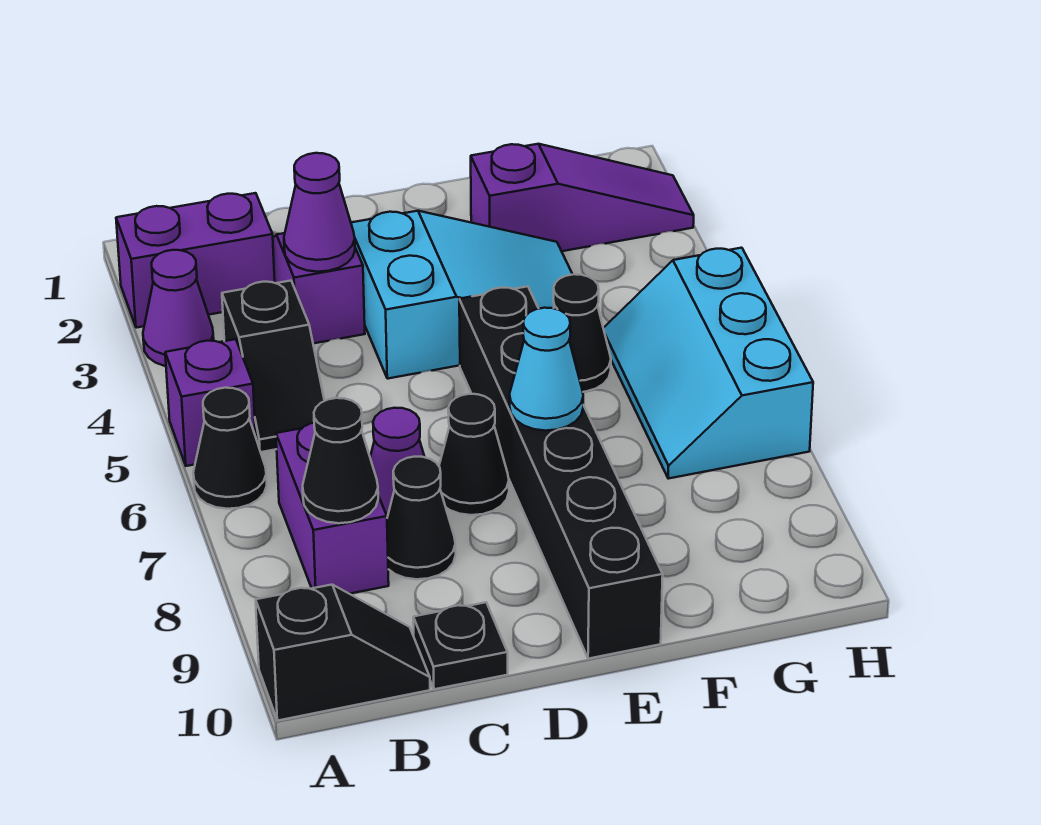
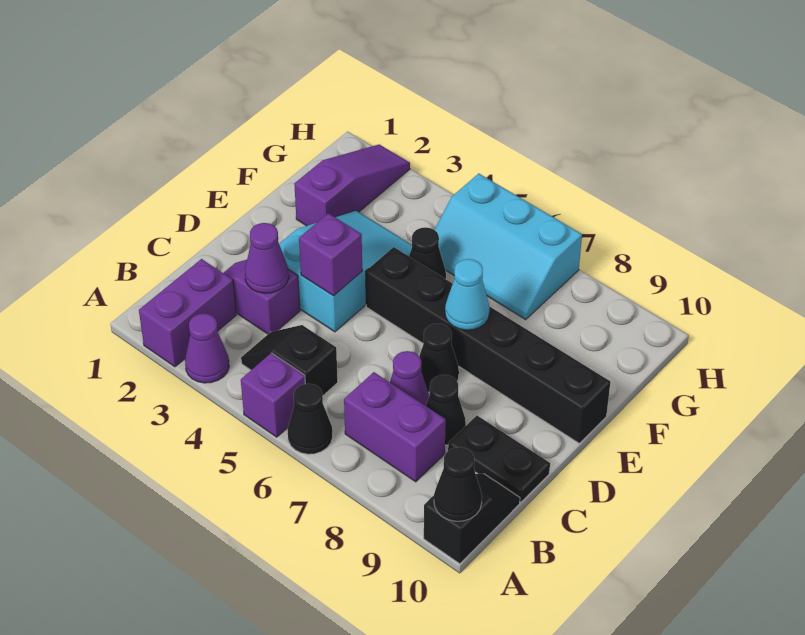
black 1x2 slope [222,281,324,452] -> black 1x2 slope turned to [241,325,338,396]
black 1x1 cone [303,398,378,523] -> black 1x1 cone moved to [434,447,482,521]
black 1x1 plate [413,602,508,689] -> black 1x2 plate [448,416,550,502]
none -> purple 1x1 brick [299,213,362,296]

